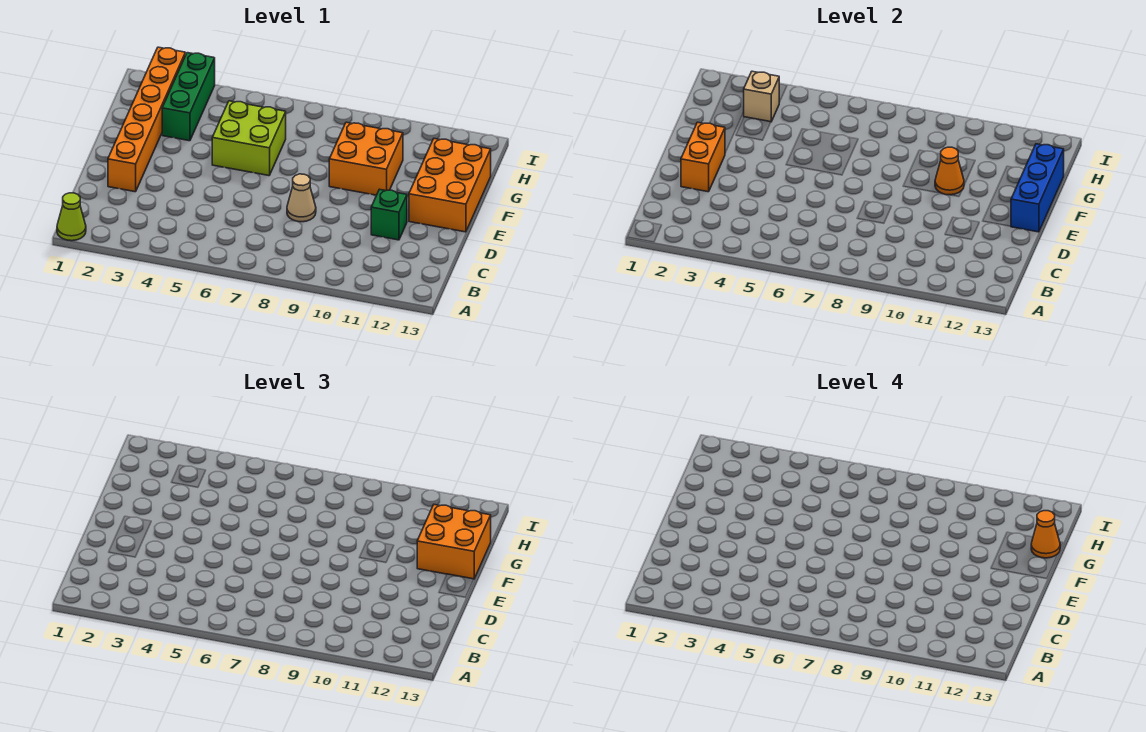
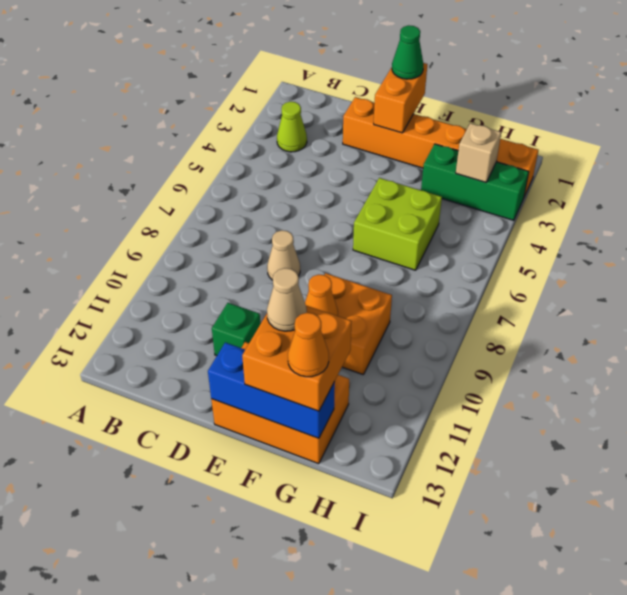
lime 1x1 cone [57,193,86,241] -> lime 1x1 cone moved to [277,102,307,152]
orange 1x2 brick [681,122,725,192] -> orange 1x2 brick turned to [374,63,427,133]
none -> green 1x1 cone [392,25,424,79]
none -> tan 1x1 cone [267,268,307,331]

